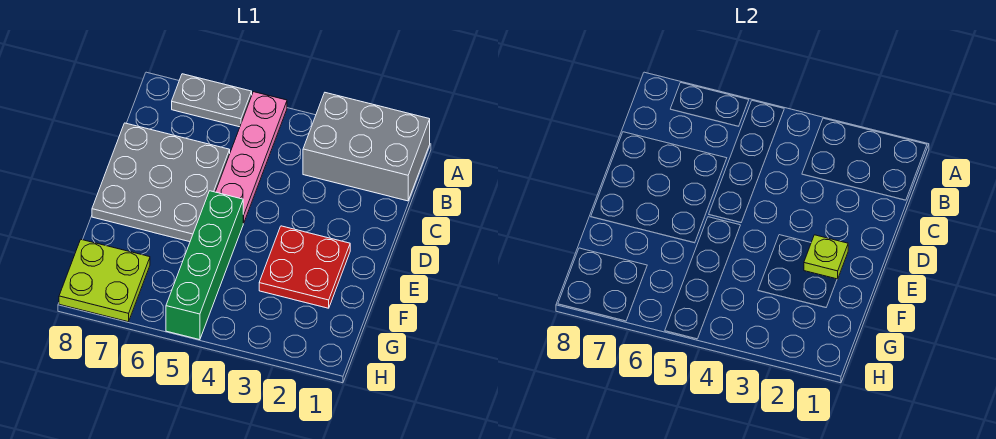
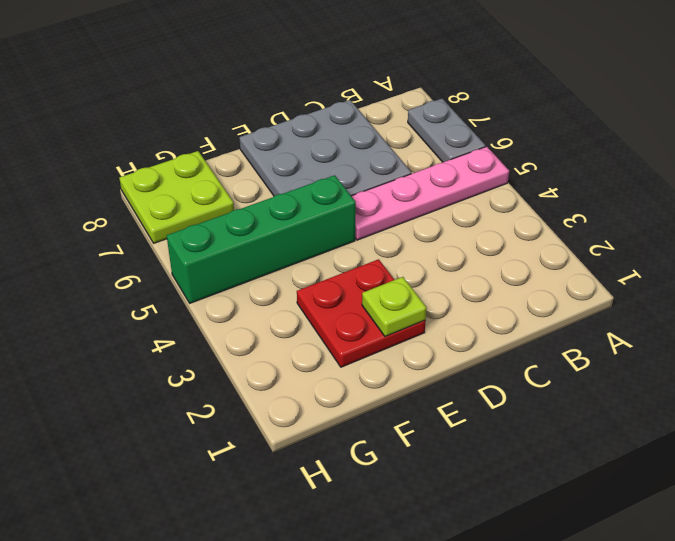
grey 2x3 brick [303,93,430,201] -> none

